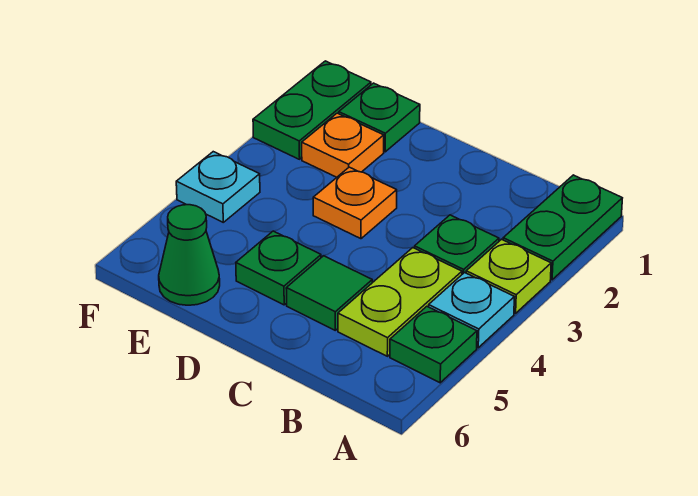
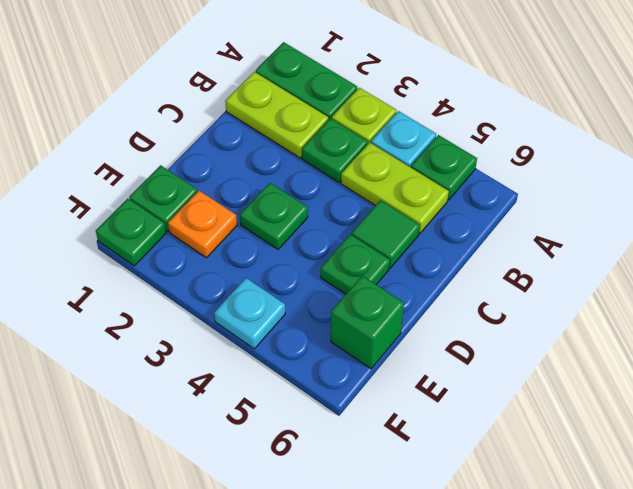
none -> lime 1x2 plate [225,72,328,158]
orange 1x1 plate [313,167,397,239] -> green 1x1 plate [240,183,308,249]
green 1x1 cone [159,205,220,305] -> green 1x1 brick [331,276,404,369]
green 1x2 plate [253,61,371,159] -> green 1x1 plate [96,199,166,266]

